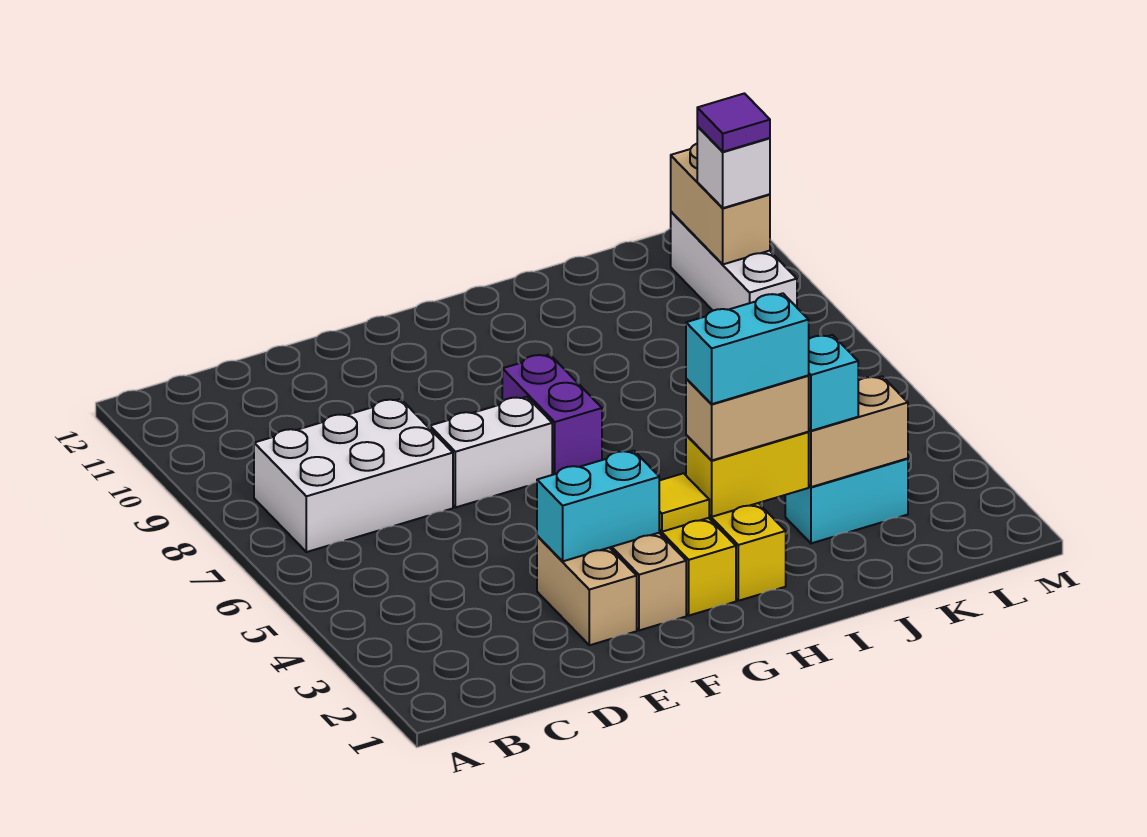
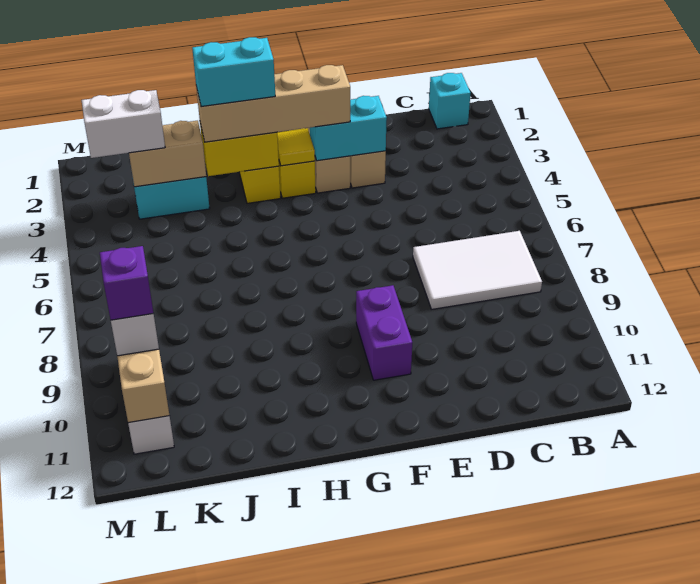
white 2x3 brick [254,399,453,552] -> white 2x3 tile [413,231,542,309]
white 1x2 brick [430,397,552,508] -> white 1x2 brick moved to [82,90,165,158]
purple 1x2 brick [502,354,602,475] -> purple 1x2 brick moved to [356,285,412,380]
tan 1x2 brick [686,376,809,461] -> tan 1x4 brick [196,65,350,142]
cyan 1x1 brick [808,335,858,431] -> cyan 1x1 brick moved to [429,73,470,129]
purple 1x1 tile [697,93,770,152] -> purple 1x1 brick [100,246,153,320]

